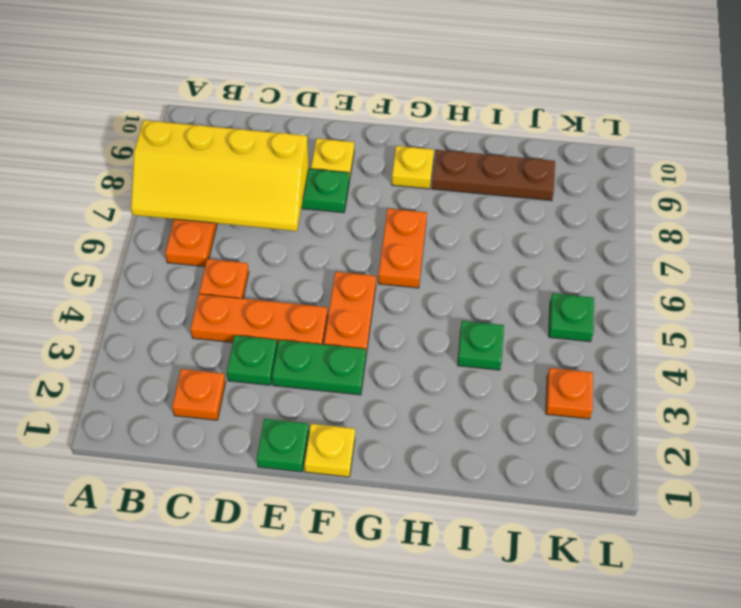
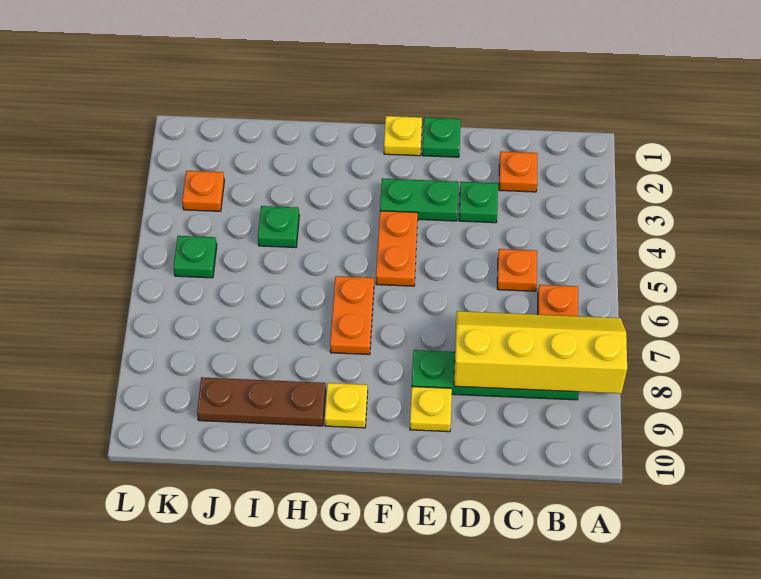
orange 1x3 plate [191,294,328,346] -> none

